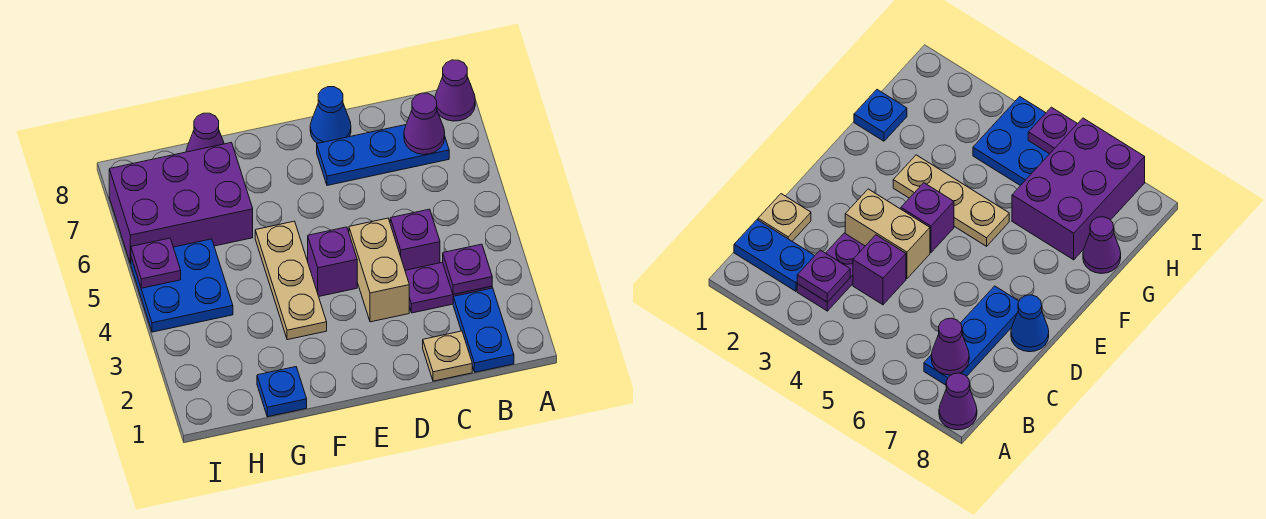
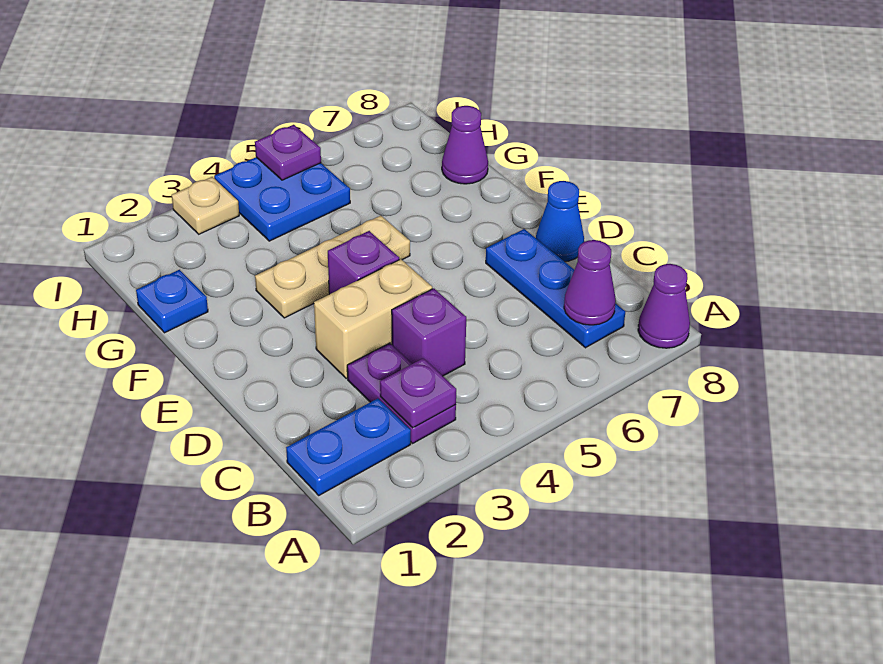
tan 1x1 plate [423,331,472,381] -> tan 1x1 plate moved to [172,177,239,234]
purple 2x3 brick [109,143,253,264] -> none

